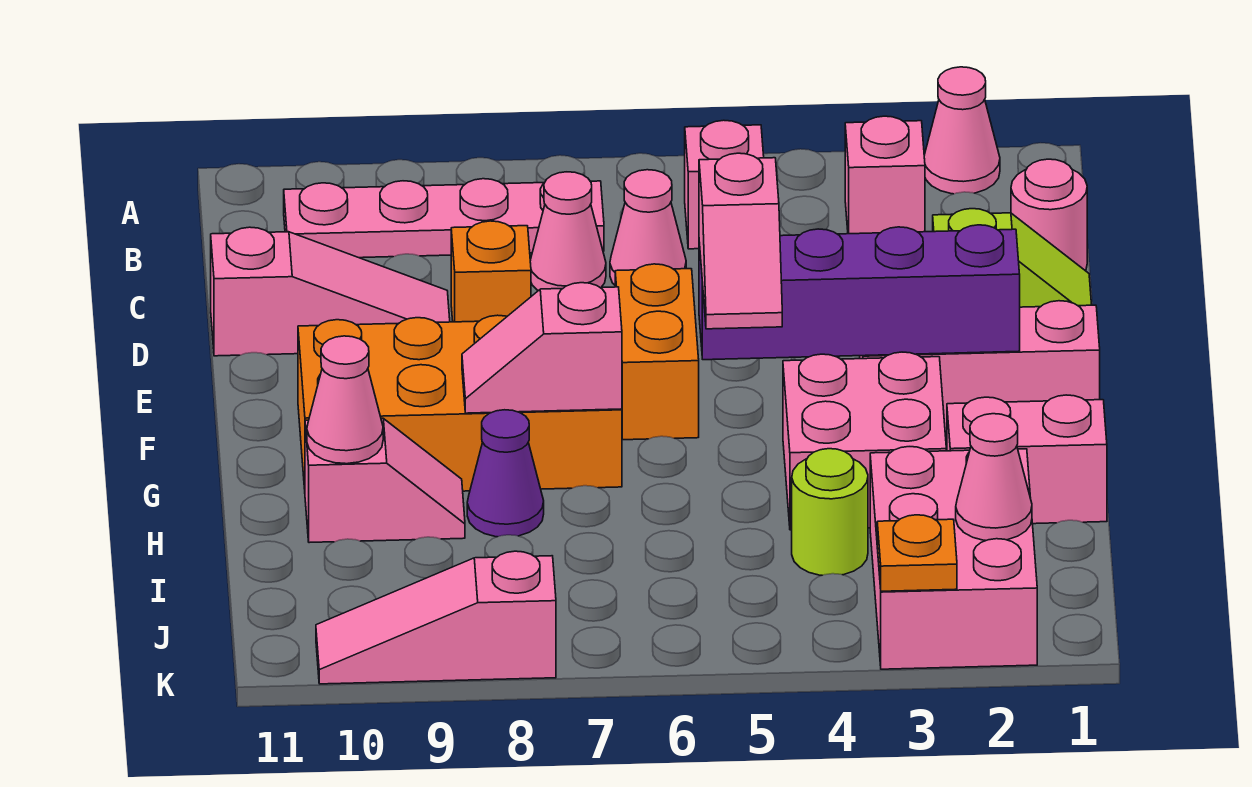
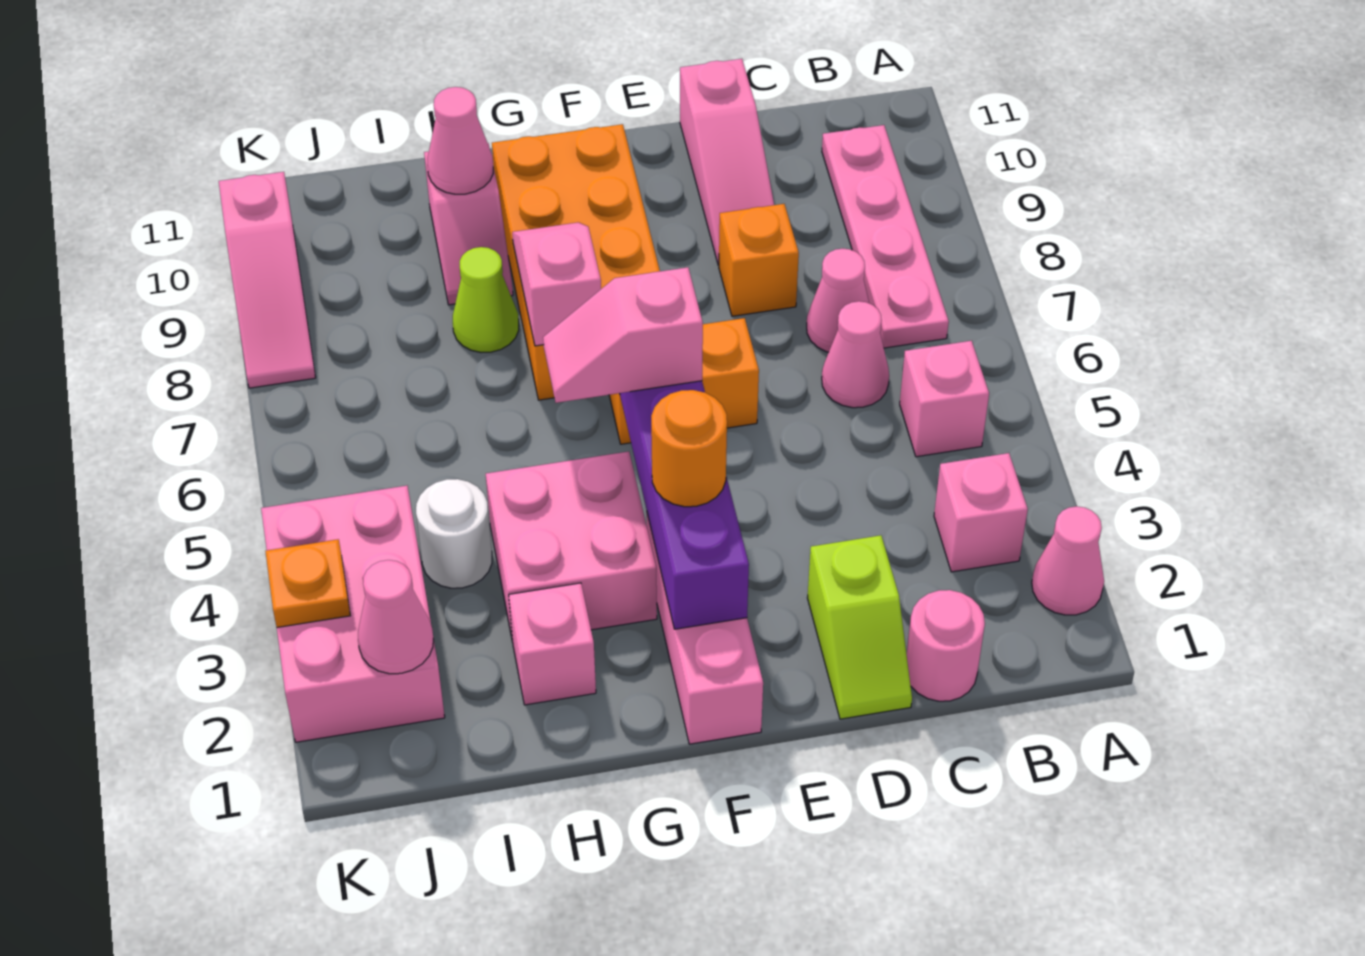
none -> orange 1x1 round brick [651,390,727,507]
pink 1x2 brick [947,395,1107,524] -> pink 1x1 brick [509,583,596,705]
purple 1x1 cone [467,410,544,537] -> lime 1x1 cone [453,247,519,352]
pink 2x3 brick [870,447,1037,669] -> pink 2x3 brick turned to [261,486,445,742]
lime 1x1 round brick [792,449,868,575] -> white 1x1 round brick [416,479,492,588]
pink 1x3 slope [316,551,556,684] -> pink 1x3 slope turned to [219,172,316,388]

